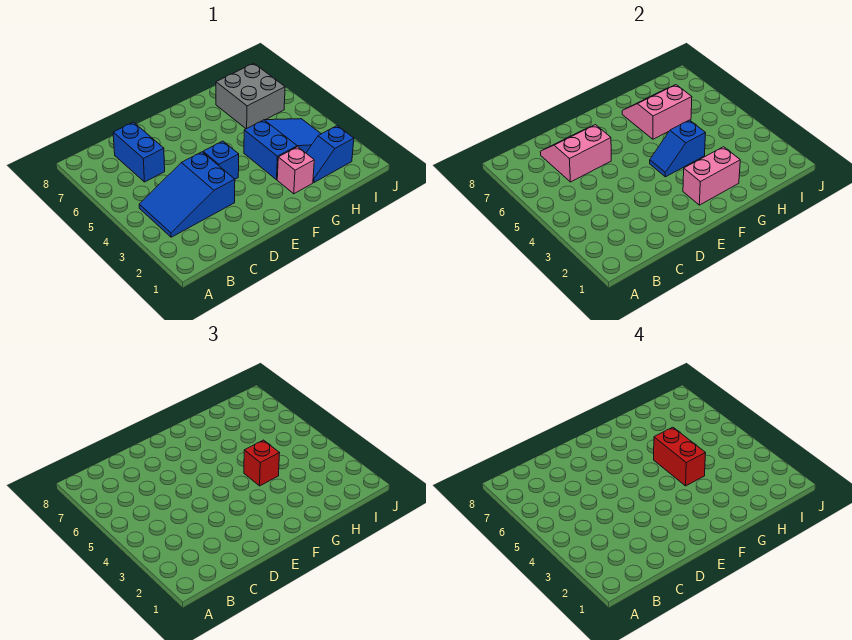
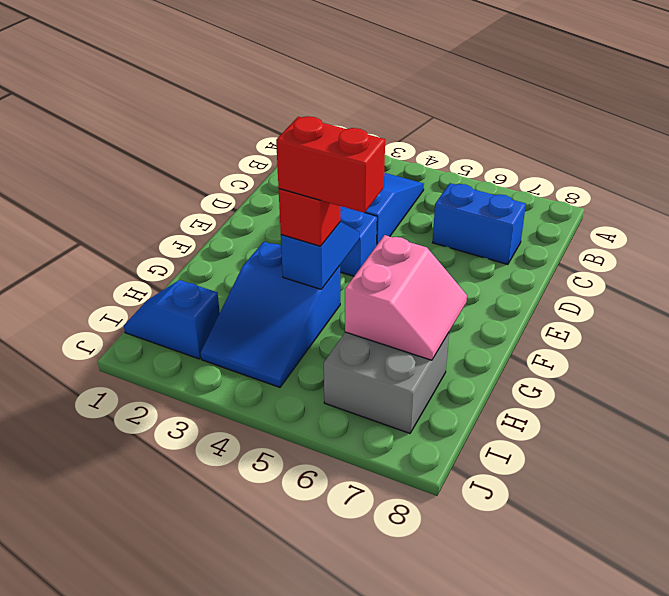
pink 2x2 slope [540,125,611,182] -> none
pink 1x2 brick [683,147,740,205] -> none
pink 1x1 brick [277,147,314,194] -> none
blue 1x2 slope [306,126,354,183] -> blue 1x2 slope turned to [124,280,220,359]

